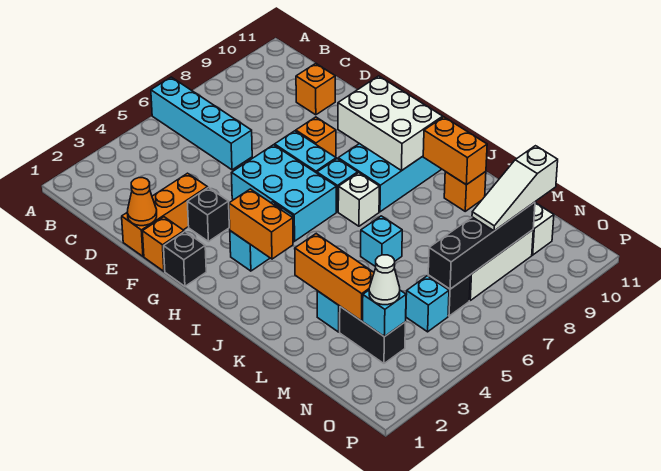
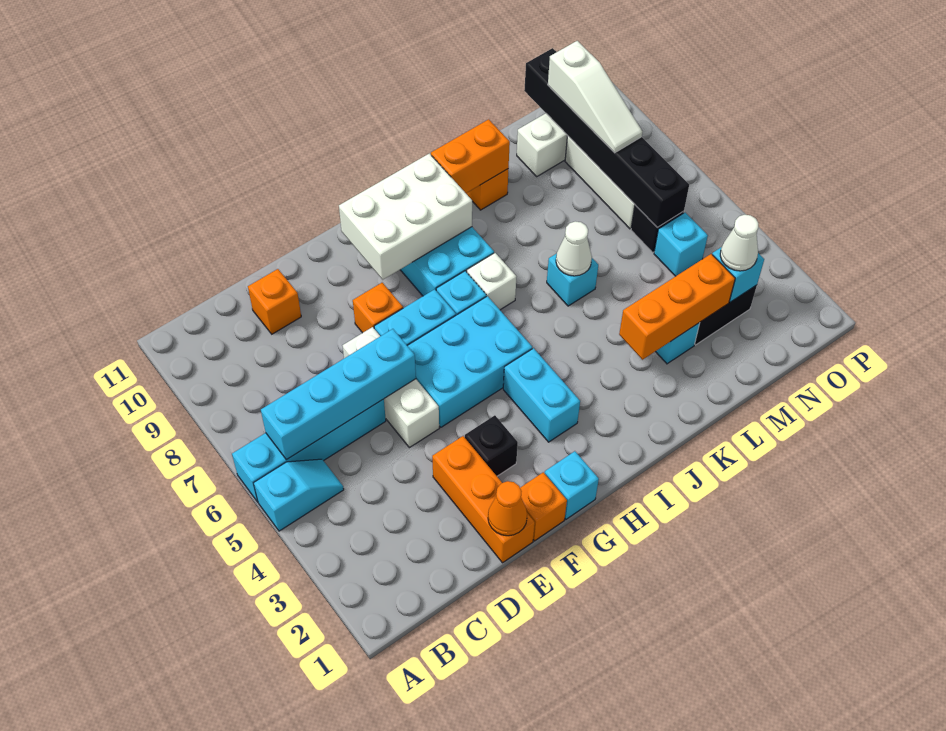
none -> cyan 1x2 slope [254,459,344,531]
none -> cyan 1x4 brick [261,329,416,460]
none -> white 1x3 brick [343,327,439,448]
black 1x1 brick [164,232,206,286] -> cyan 1x1 brick [545,451,599,519]
orange 1x2 brick [229,189,293,259] -> none
none -> white 1x1 cone [556,221,592,276]
black 1x4 brick [428,202,535,289] -> black 1x6 brick [524,48,689,228]

